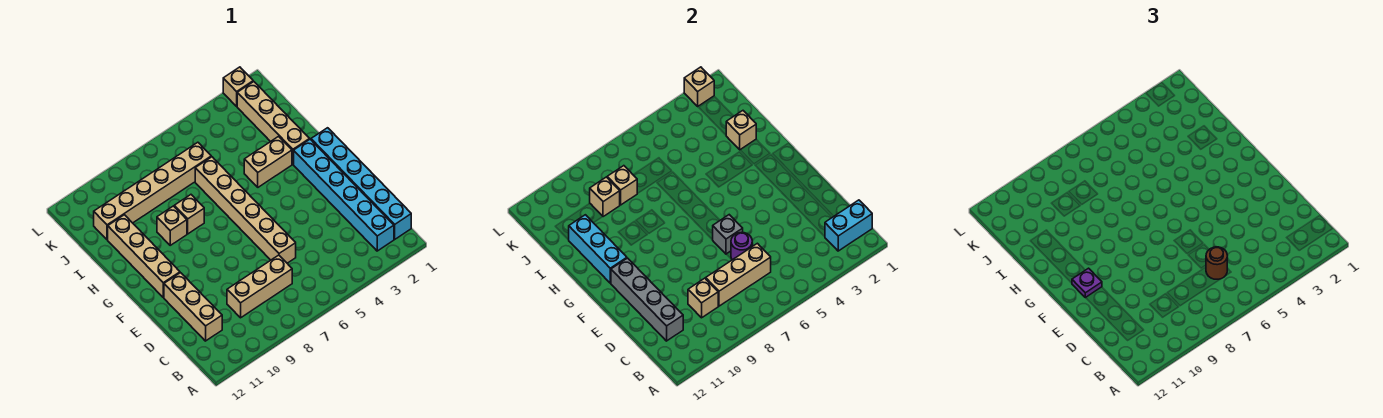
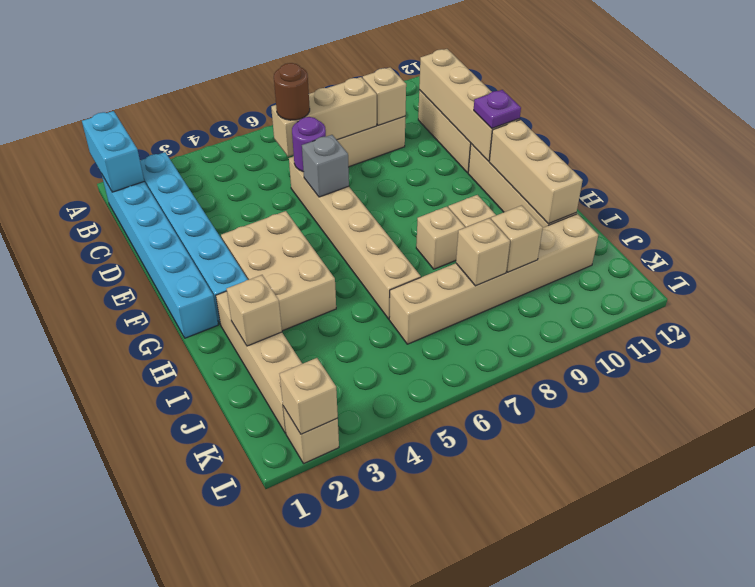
cyan 1x2 brick [825,200,872,251] -> cyan 1x2 brick turned to [82,111,144,192]
grey 1x4 brick [611,258,683,341] -> tan 1x4 brick [419,49,520,161]
cyan 1x3 brick [569,215,627,283] -> tan 1x3 brick [489,120,583,224]
tan 1x2 brick [244,136,292,187] -> tan 2x3 brick [221,211,336,331]

